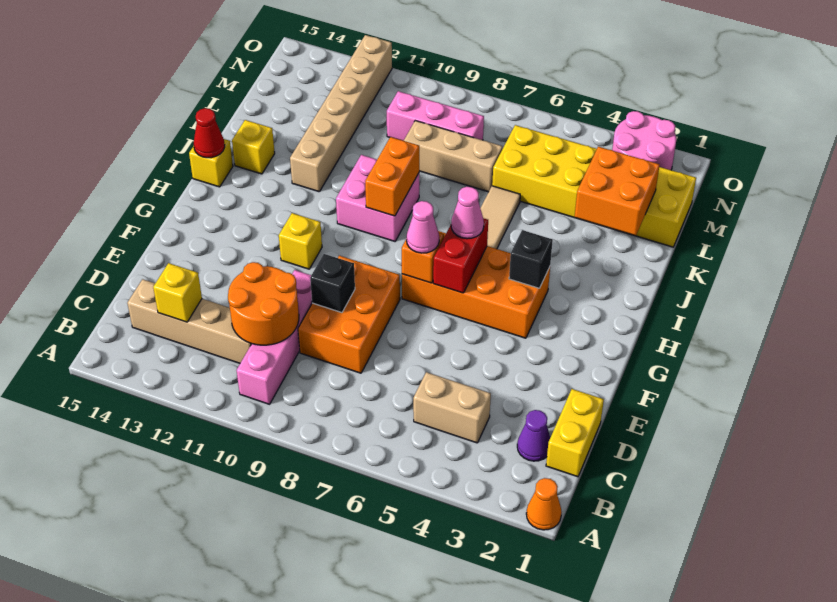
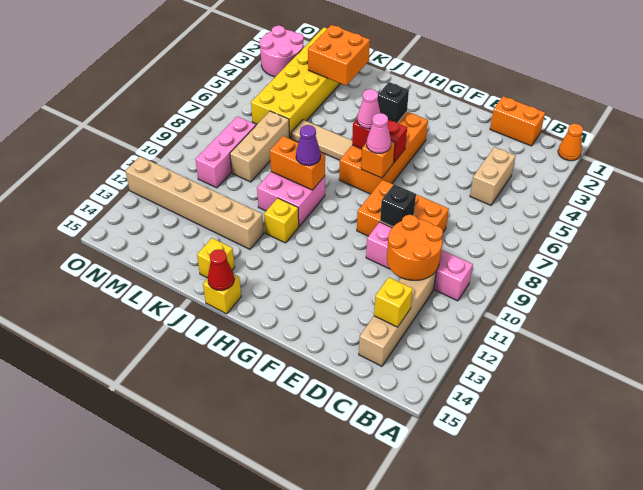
yellow 1x2 brick [546,389,604,477] -> orange 1x2 brick [490,96,545,146]
purple 1x1 cone [517,410,550,461] -> purple 1x1 cone moved to [296,125,321,166]
yellow 1x1 brick [279,213,322,269] -> yellow 1x1 brick moved to [264,198,299,243]

